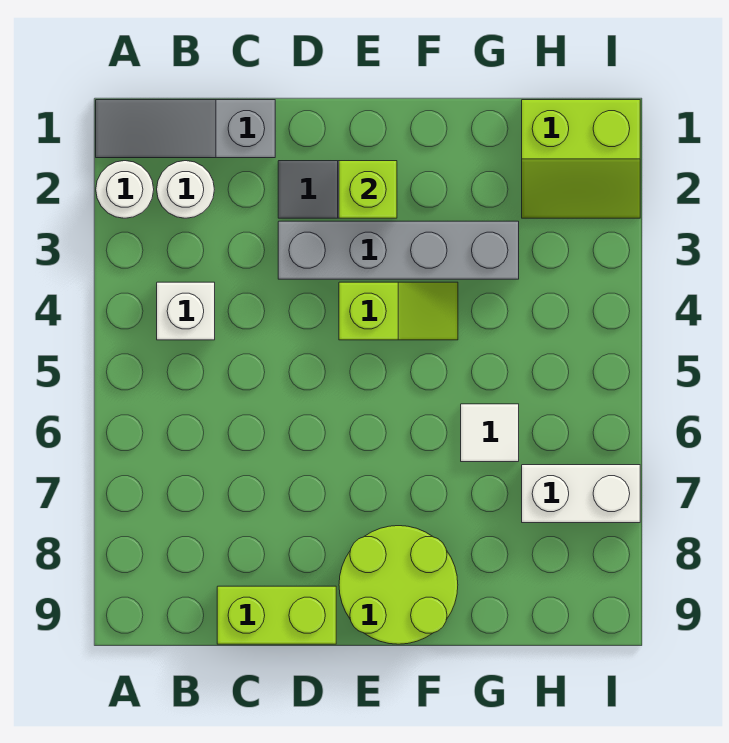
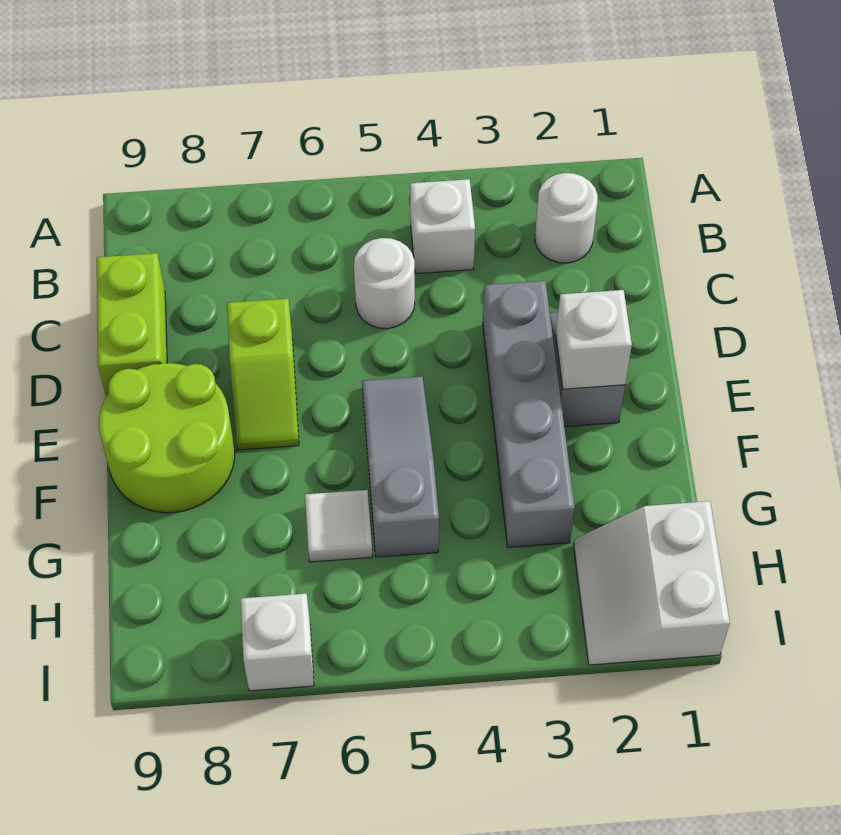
grey 1x3 slope [96,100,275,158] -> grey 1x3 slope moved to [362,376,439,557]
white 1x1 round brick [96,161,154,218] -> white 1x1 round brick moved to [354,238,415,329]
lime 1x1 brick [339,161,397,218] -> white 1x1 brick [556,290,632,389]
lime 1x2 slope [339,282,458,340] -> lime 1x2 slope moved to [227,299,299,450]
lime 2x2 slope [522,100,640,218] -> white 2x2 slope [573,501,730,665]
white 1x2 brick [522,465,640,523] -> white 1x1 brick [241,594,314,691]

